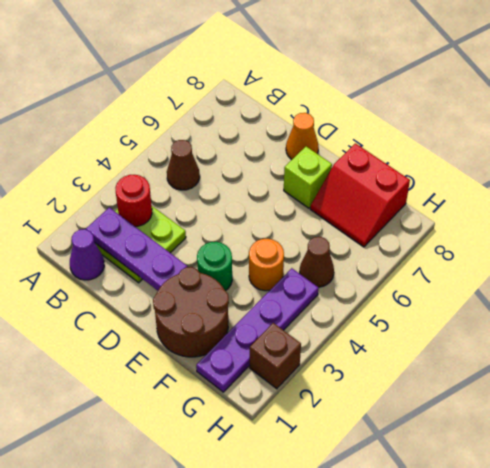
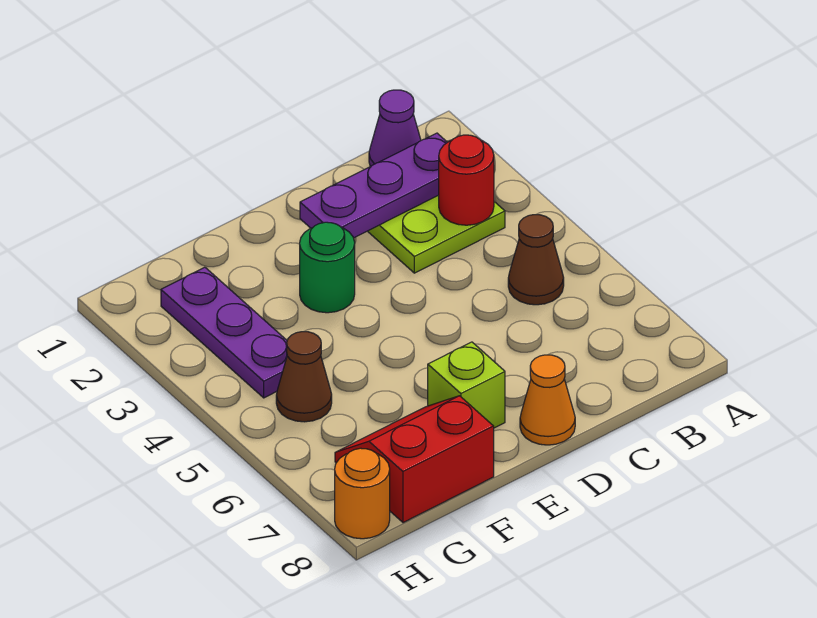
brown 2x2 round brick [153,267,229,357] -> none
orange 1x1 round brick [249,239,284,291] -> orange 1x1 round brick moved to [335,448,390,539]
purple 1x4 plate [196,268,319,392] -> purple 1x3 plate [161,267,287,398]
brown 1x1 brick [250,323,301,389] -> none

